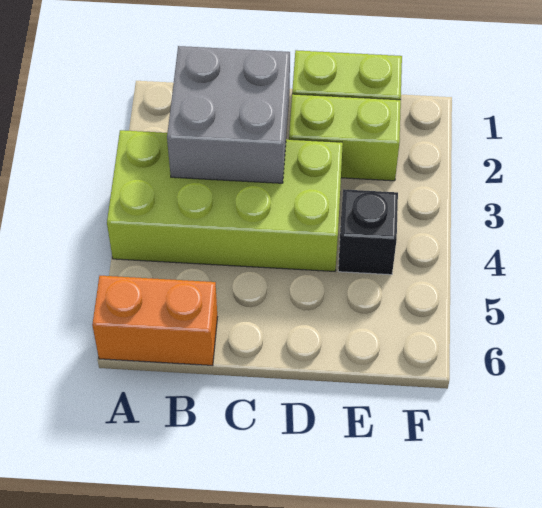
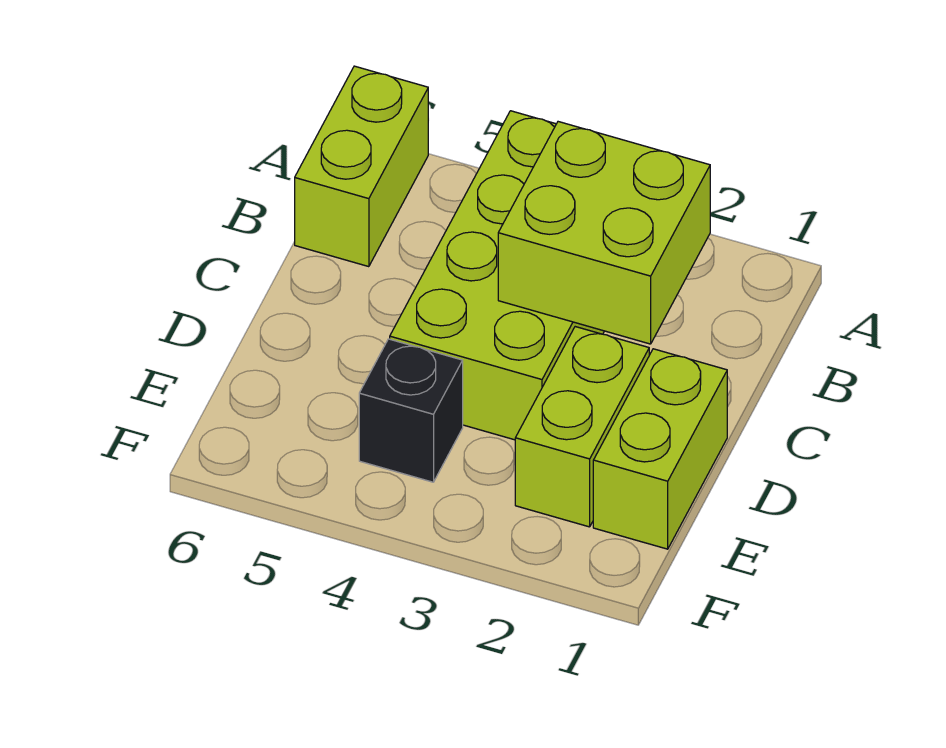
orange 1x2 brick [92,276,217,365] -> lime 1x2 brick [295,66,428,267]
grey 2x2 brick [167,46,290,183] -> lime 2x2 brick [498,122,710,344]

